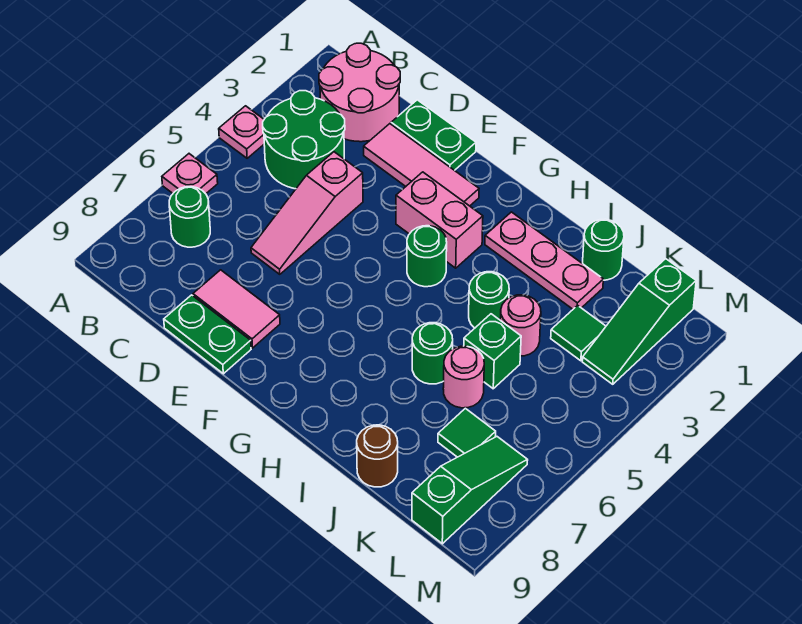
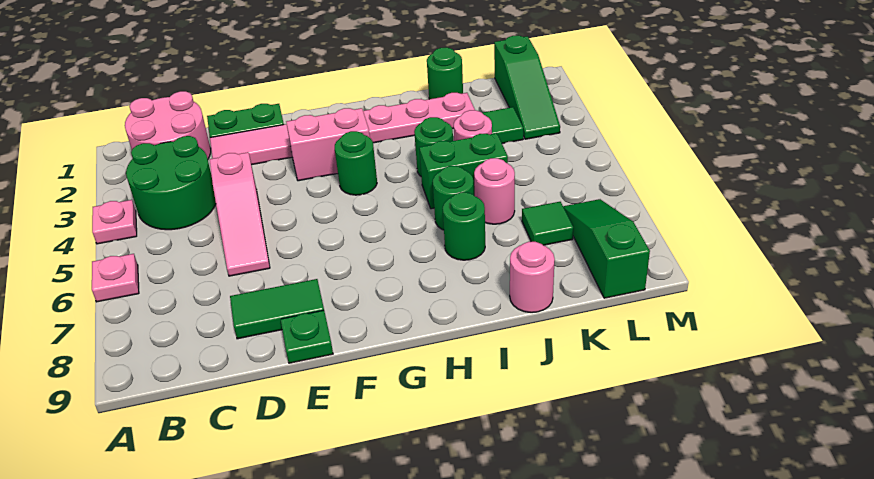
green 1x1 round brick [169,187,210,247] -> green 1x1 round brick moved to [443,192,485,260]
pink 1x2 tile [193,270,280,348] -> green 1x2 tile [230,279,324,339]
green 1x2 plate [164,295,251,374] -> green 1x1 plate [281,310,333,363]
green 1x1 brick [464,314,521,389] -> green 1x2 brick [419,133,508,209]
brown 1x1 round brick [357,425,398,487] -> pink 1x1 round brick [510,242,555,313]

